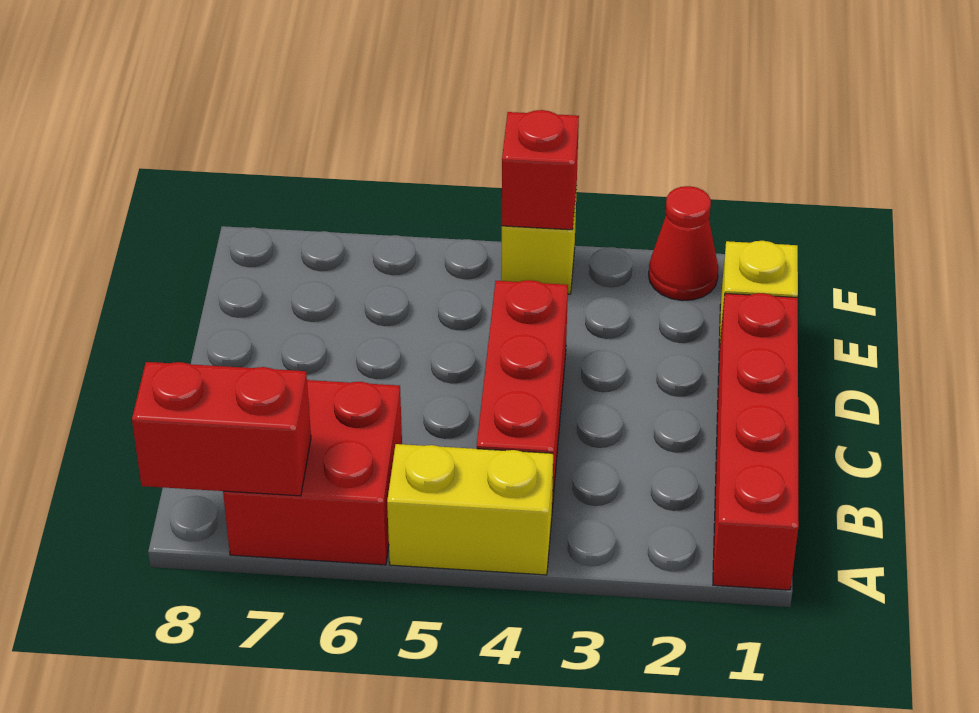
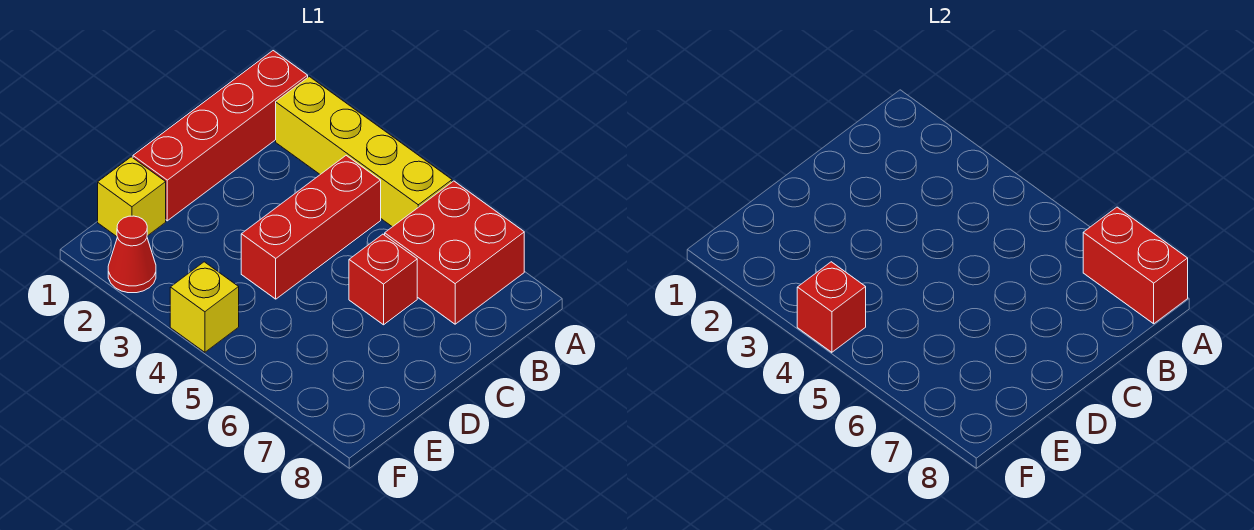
yellow 1x2 brick [387,444,553,575] -> yellow 1x4 brick [276,77,452,227]
none -> red 1x1 brick [349,234,417,325]

